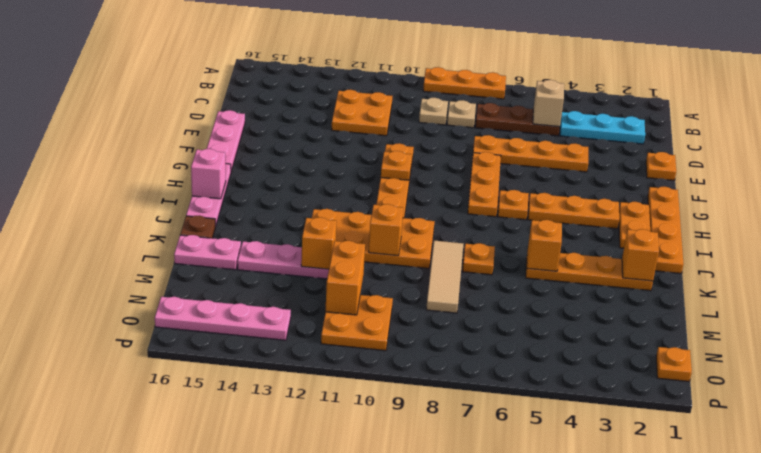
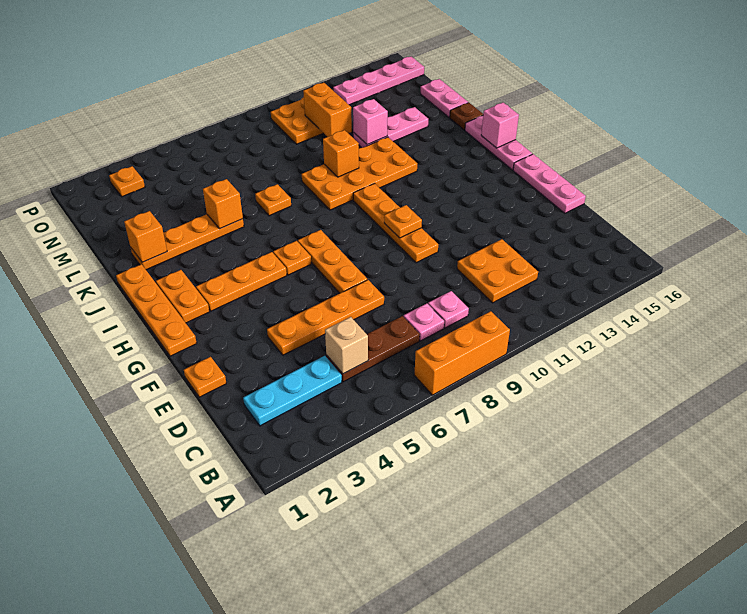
orange 1x3 plate [423,67,506,99] -> orange 1x3 brick [414,311,510,395]
tan 1x1 plate [447,100,476,128] -> pink 1x1 plate [404,304,444,341]
tan 1x1 plate [419,98,448,125] -> pink 1x1 plate [428,291,469,328]
tan 1x3 tile [426,240,463,313] -> none
orange 1x1 brick [301,217,337,269] -> pink 1x1 brick [353,99,388,145]
pink 1x2 plate [174,235,241,270] -> pink 1x2 plate turned to [421,79,468,117]
orange 1x1 plate [656,347,692,381] -> orange 1x1 plate moved to [109,166,145,197]

